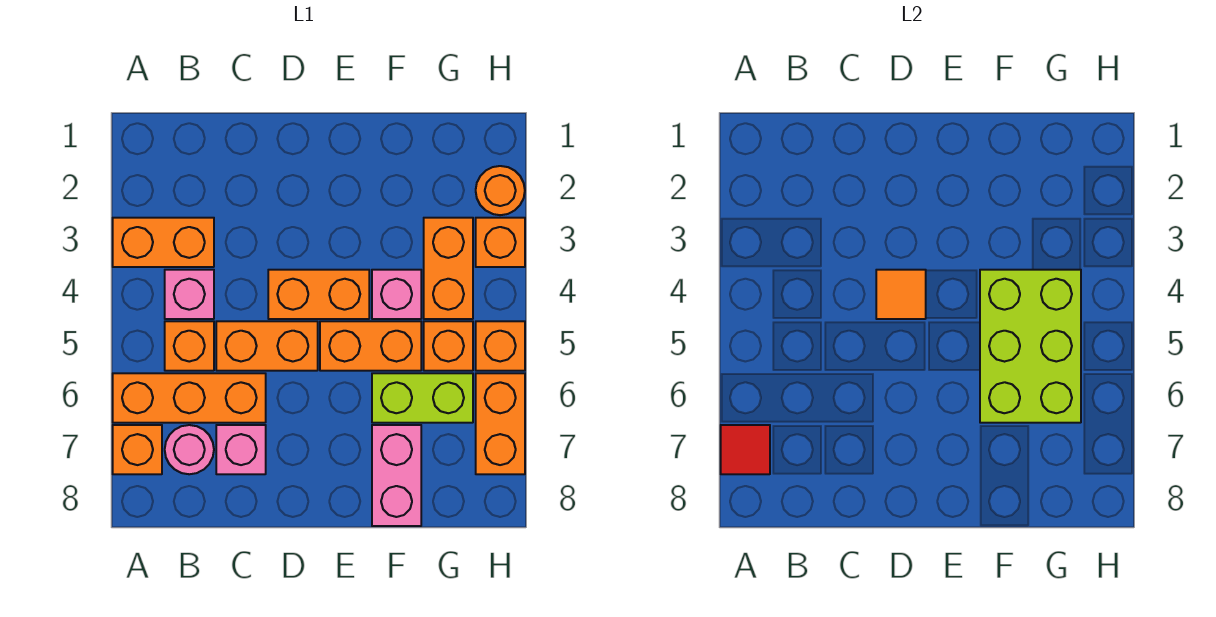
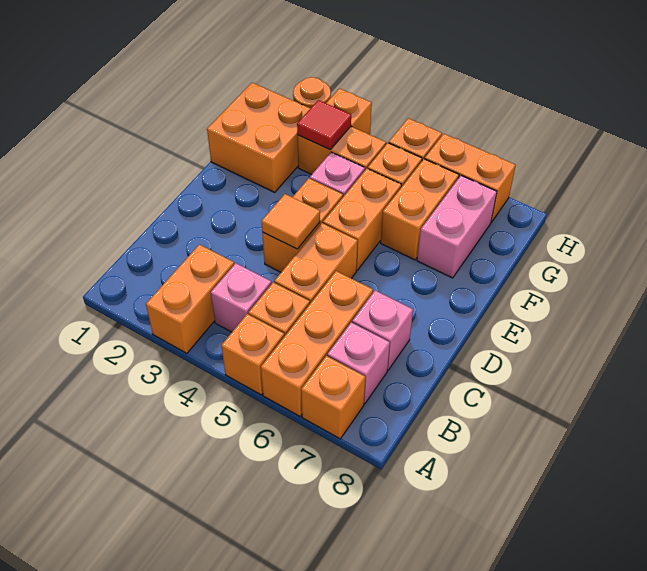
none -> orange 1x1 brick [221,314,284,395]
red 1x1 tile [721,425,770,474] -> red 1x1 tile moved to [297,100,351,149]
pink 1x1 round brick [165,425,214,474] -> pink 1x1 brick [327,322,390,404]
none -> orange 2x2 brick [207,83,310,192]
lime 2x3 brick [980,270,1081,423] -> none
lime 1x2 brick [372,373,473,423] -> orange 1x2 brick [381,159,459,260]
pink 1x2 brick [372,425,421,526] -> pink 1x2 brick turned to [417,175,497,278]

